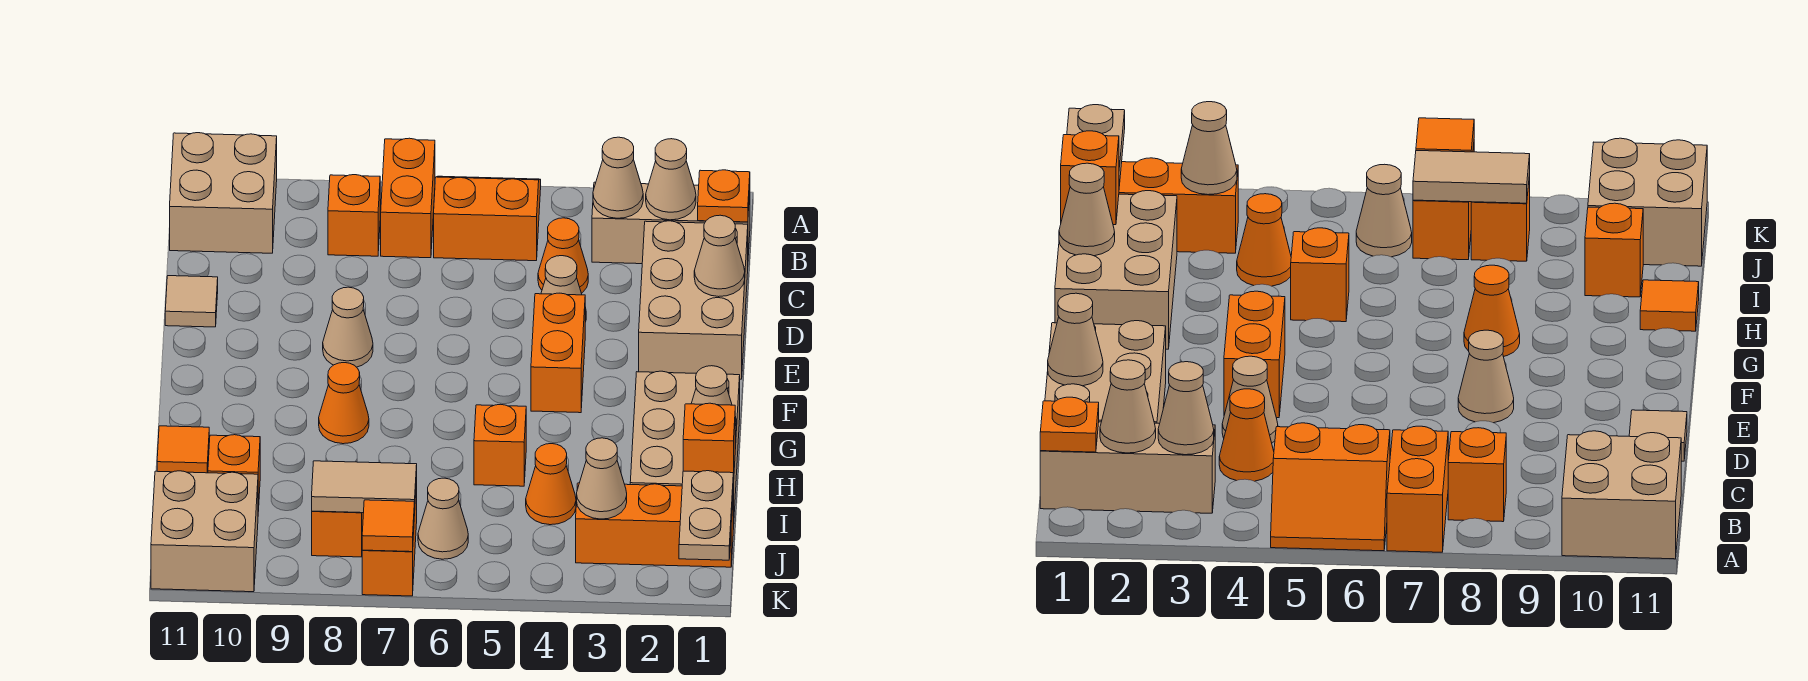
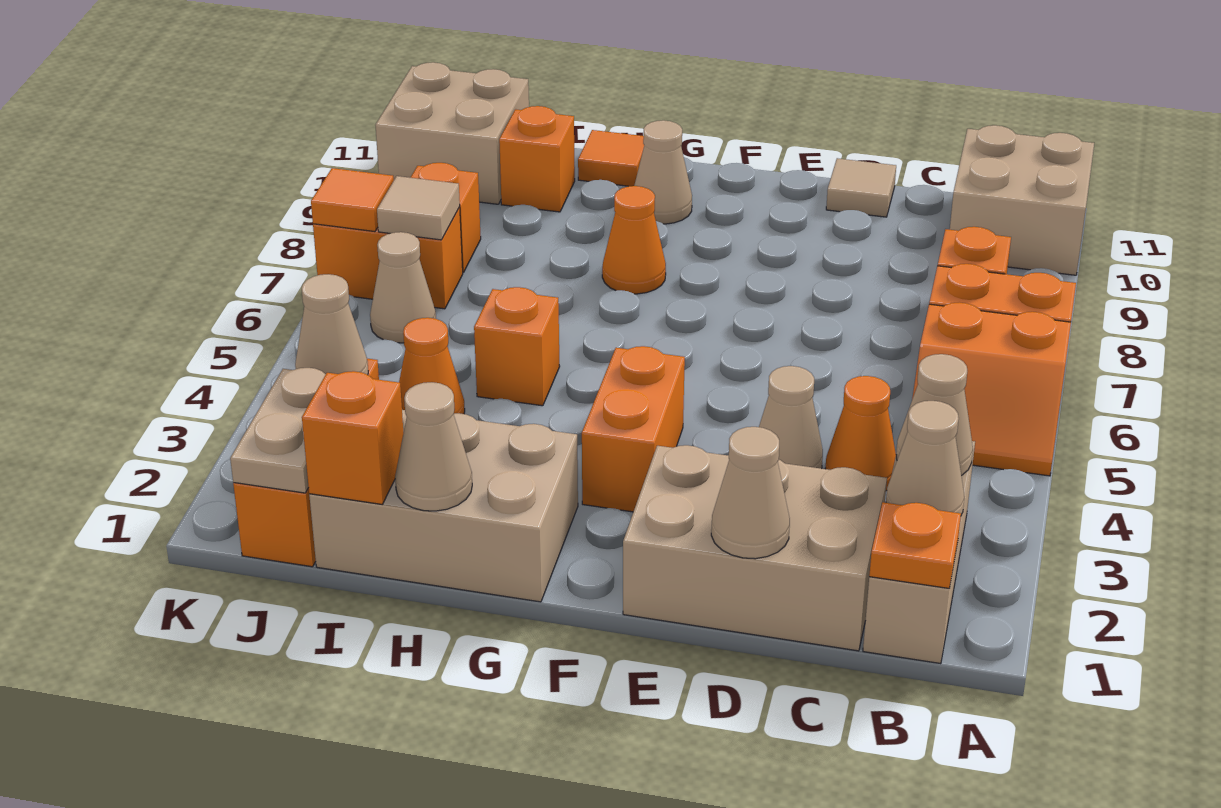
orange 2x2 slope [434,176,541,261] -> orange 2x2 slope turned to [912,302,1071,476]
orange 1x2 brick [531,293,585,413] -> orange 1x2 brick turned to [582,346,685,512]
tan 1x1 cone [323,287,373,367] -> tan 1x1 cone moved to [634,120,692,224]
tan 1x2 plate [679,471,733,560] -> tan 1x2 plate turned to [230,368,326,493]
tan 1x2 tile [312,461,417,513] -> tan 1x1 tile [377,176,460,240]

